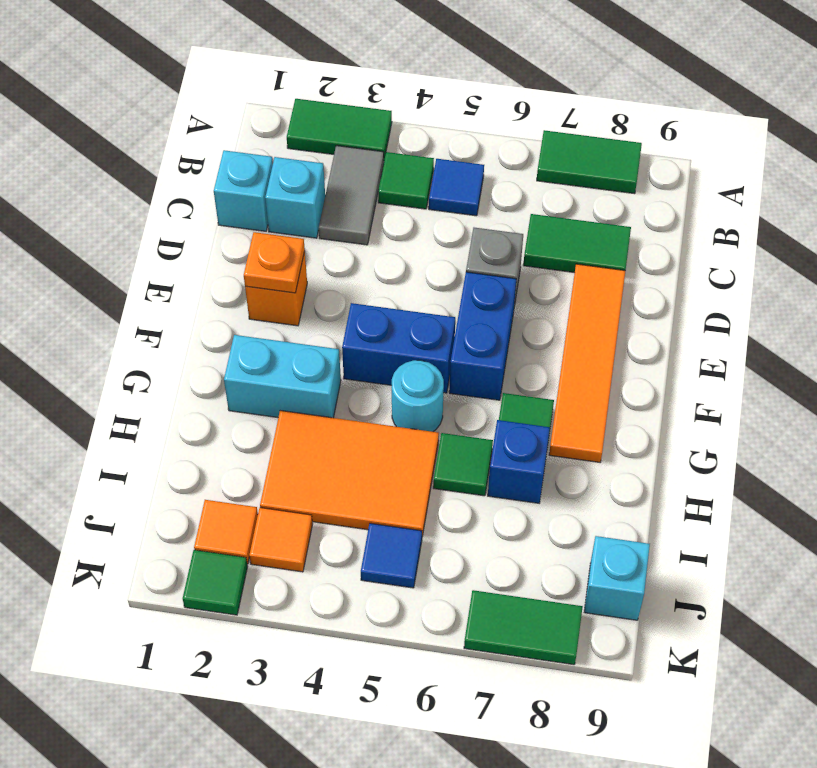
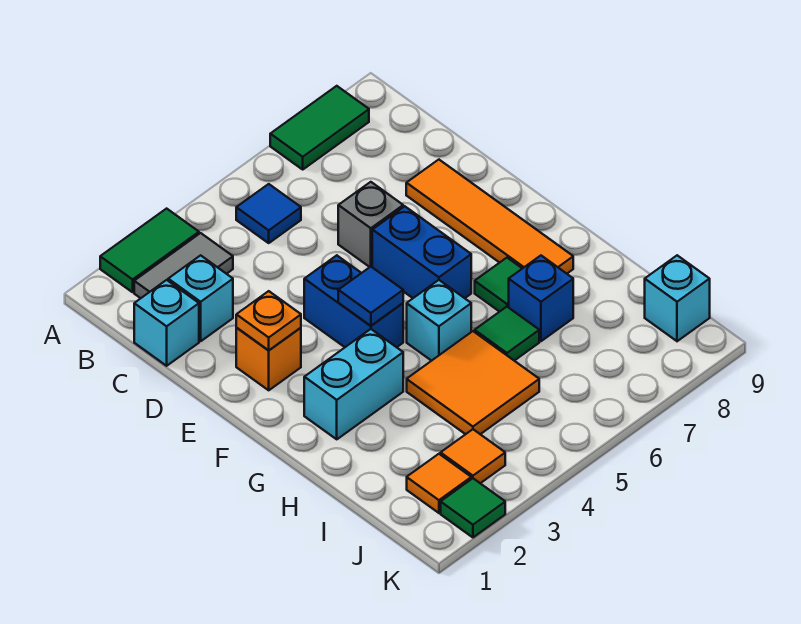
grey 1x2 tile [319,146,384,245] -> grey 1x2 tile turned to [134,233,233,298]
green 1x1 tile [378,152,434,209] -> none
green 1x2 tile [523,214,631,273] -> none
blue 1x2 brick [342,303,455,393] -> blue 1x2 brick turned to [304,255,403,347]
cyan 1x1 round brick [392,360,444,432] -> cyan 1x1 brick [407,280,471,361]
orange 2x3 tile [260,411,439,536] -> orange 2x2 tile [407,331,539,434]
blue 1x1 tile [361,523,422,588] -> blue 1x1 tile moved to [338,267,403,326]
green 1x2 tile [464,590,583,665] -> none

